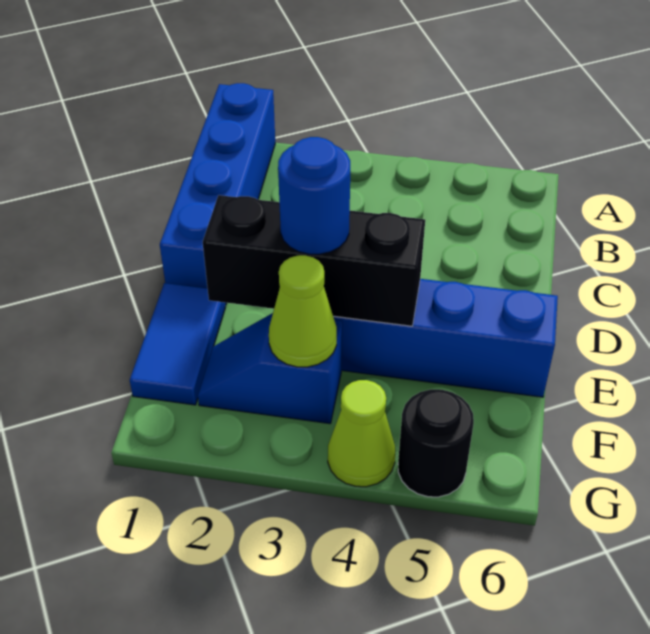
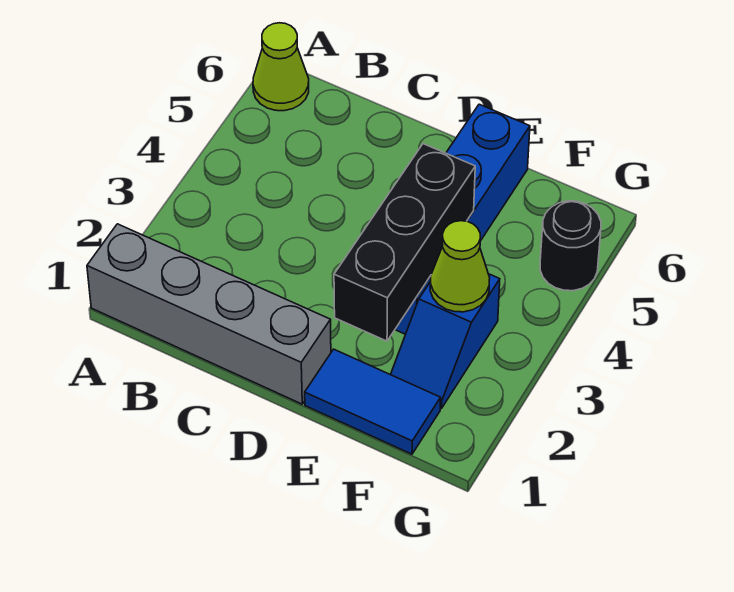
blue 1x4 brick [160,83,275,305] -> grey 1x4 brick [87,224,331,404]
blue 1x1 round brick [278,137,350,254] -> none
lime 1x1 cone [328,380,395,487] -> lime 1x1 cone moved to [253,23,309,111]

